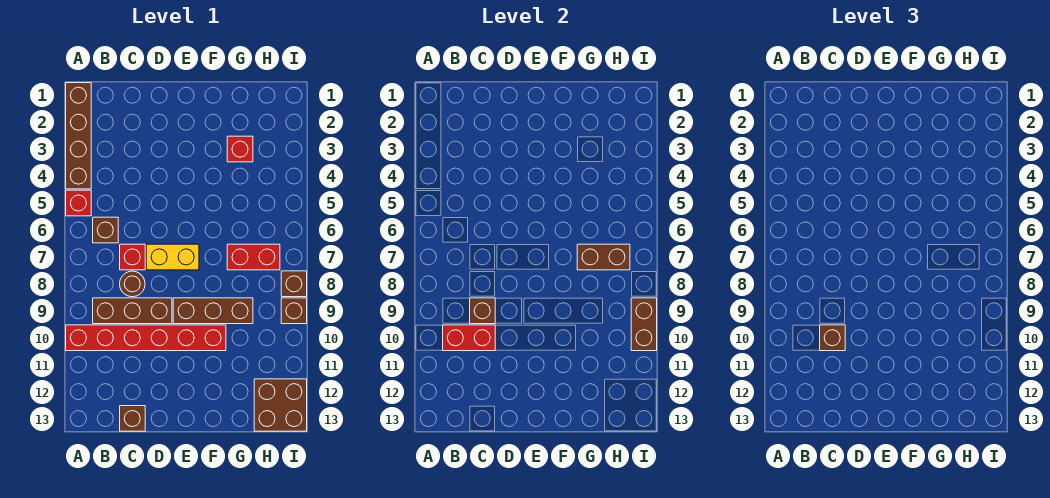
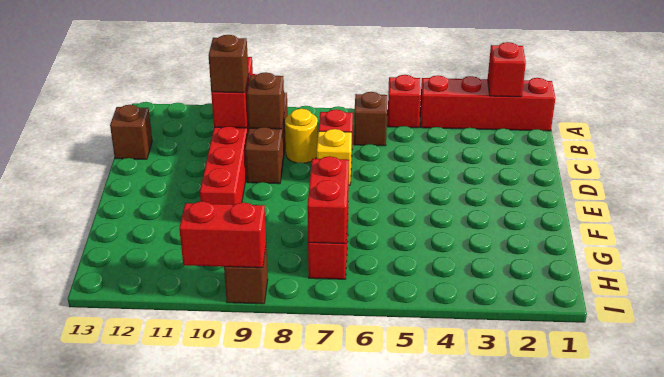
brown 1x4 brick [66,83,91,189] -> red 1x4 brick [420,75,555,131]
brown 1x1 round brick [120,271,145,297] -> yellow 1x1 round brick [285,109,318,163]
yellow 1x2 brick [146,244,199,270] -> yellow 1x1 brick [317,129,352,185]
brown 1x3 brick [173,298,253,324] -> none
red 1x1 brick [227,136,253,162] -> red 1x1 brick moved to [488,42,526,97]
brown 1x2 brick [577,244,630,270] -> red 1x2 brick [307,156,349,244]
brown 2x2 brick [254,379,307,431] -> none
brown 1x1 brick [281,271,307,297] -> none
brown 1x2 brick [631,298,657,351] -> red 1x2 brick [179,201,266,268]

